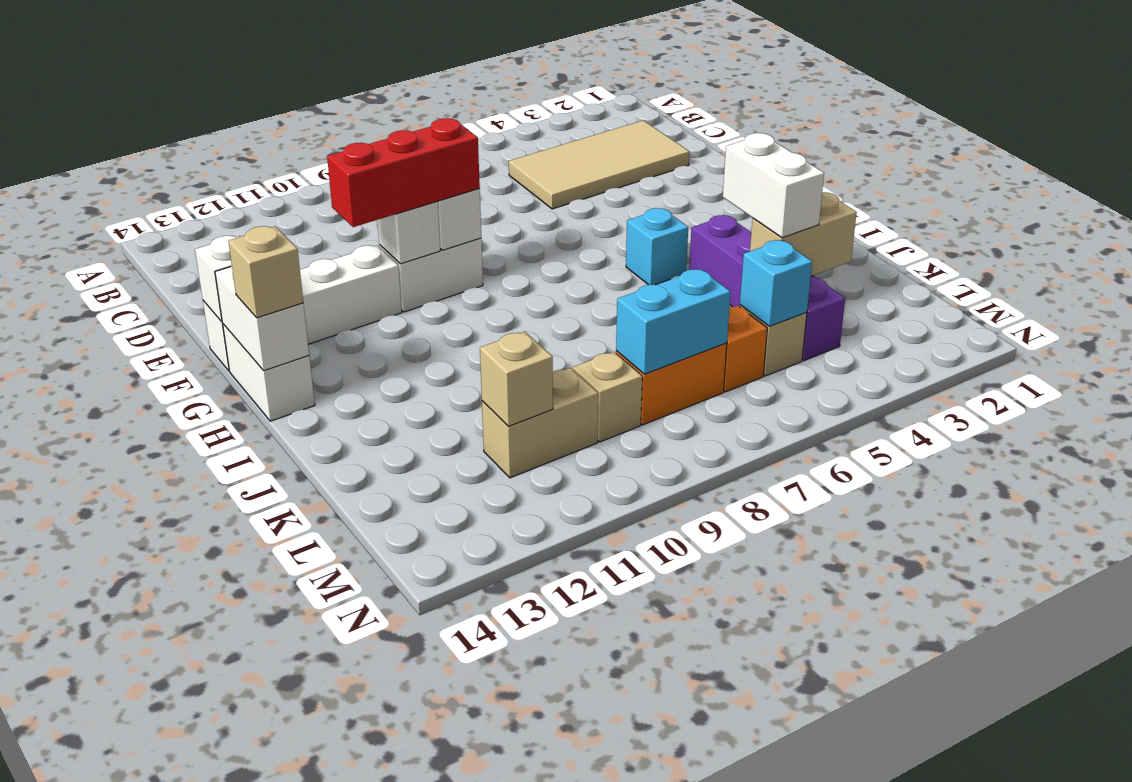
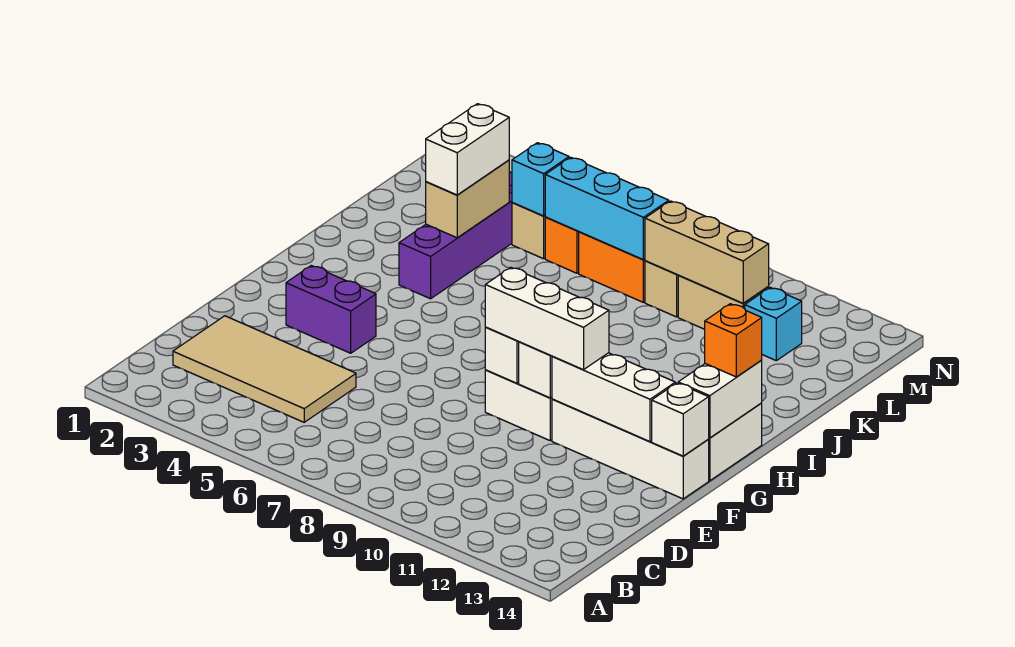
none -> purple 1x2 brick [286,266,376,353]
red 1x3 brick [327,118,480,227] -> white 1x3 brick [485,267,609,370]
none -> white 1x3 brick [552,353,675,442]
cyan 1x1 brick [626,208,688,285] -> cyan 1x1 brick moved to [745,287,802,361]
tan 1x1 brick [228,226,303,318] -> orange 1x1 brick [705,304,762,377]
tan 1x2 brick [750,192,857,276] -> tan 1x2 brick turned to [426,160,509,238]
cyan 1x2 brick [616,269,730,374] -> cyan 1x3 brick [545,157,669,260]
tan 1x1 brick [480,331,553,426] -> tan 1x3 brick [645,201,769,303]

